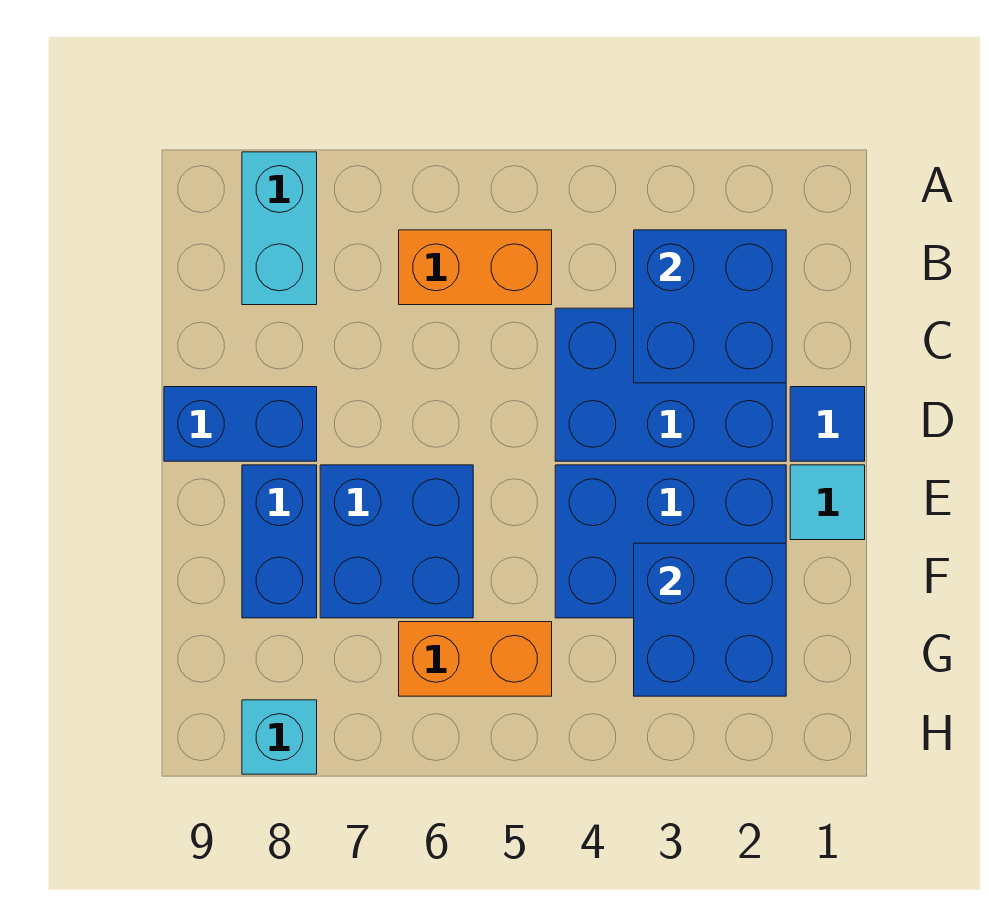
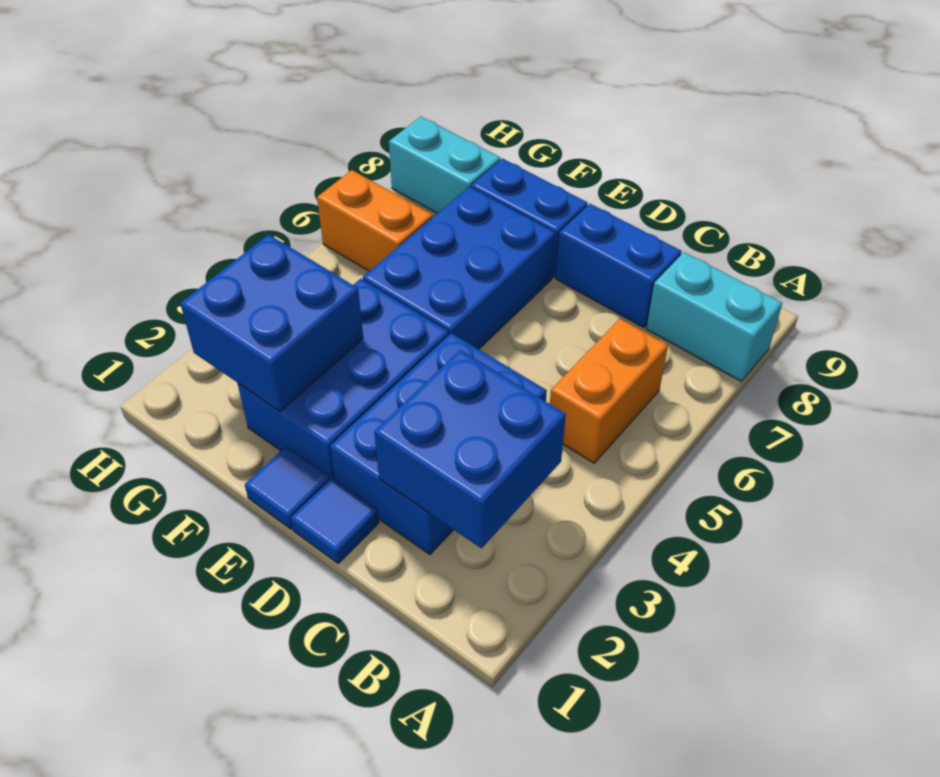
blue 1x2 brick [164,387,317,461] -> blue 1x2 brick turned to [556,204,681,328]
cyan 1x1 tile [790,465,865,540] -> blue 1x1 tile [245,446,331,529]
blue 2x2 brick [320,465,473,618] -> blue 2x3 brick [363,187,555,349]
orange 1x2 brick [399,622,552,696] -> orange 1x2 brick turned to [317,170,433,271]
cyan 1x1 brick [242,700,317,774] -> cyan 1x2 brick [389,117,500,213]

